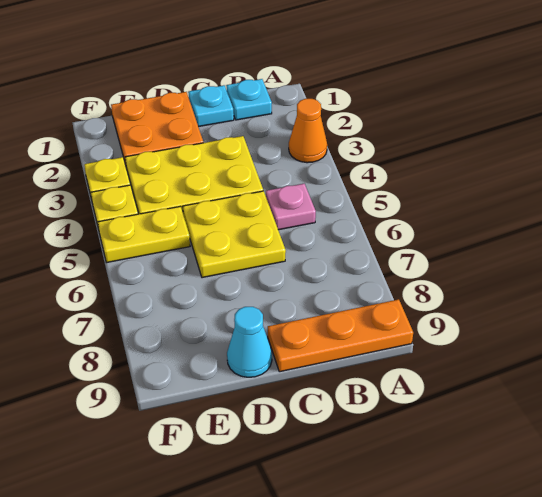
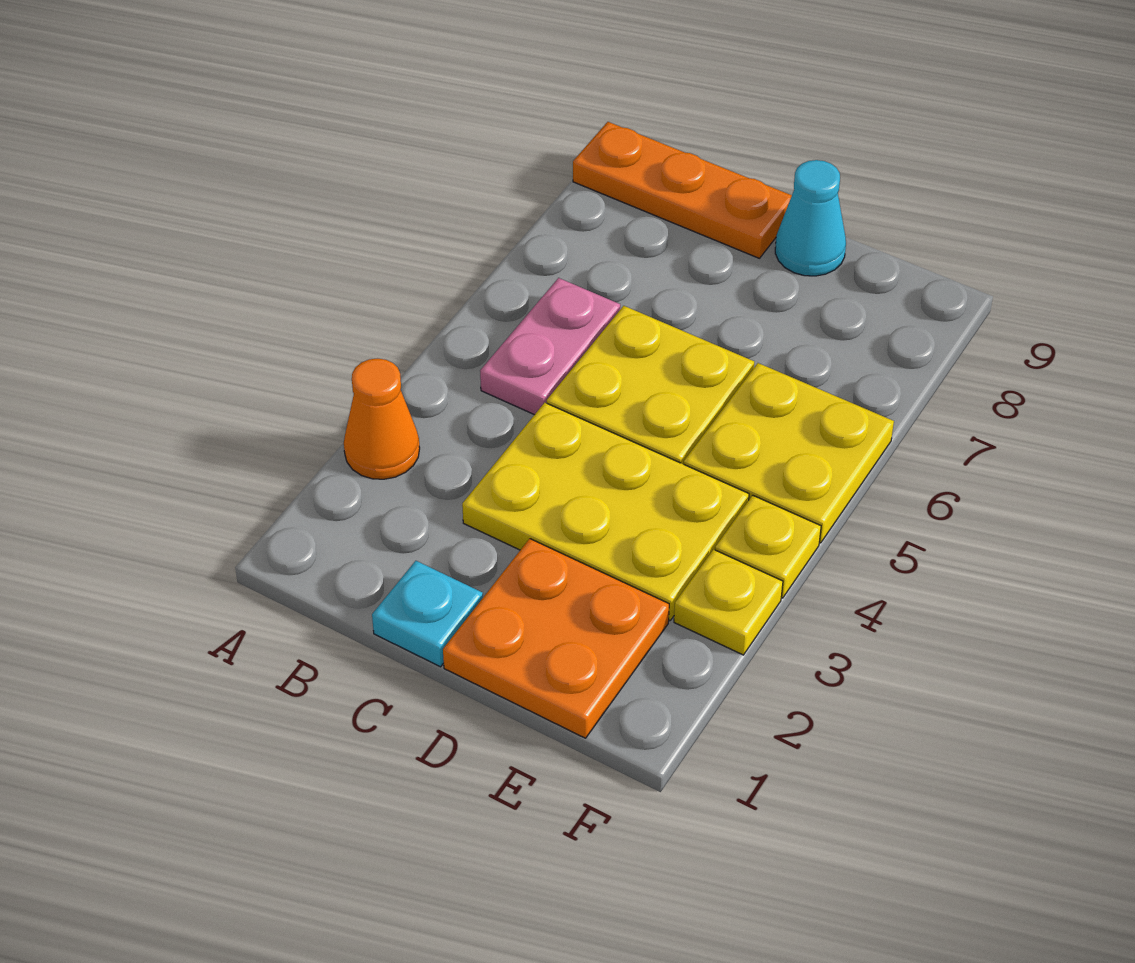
cyan 1x1 plate [226,79,272,120] -> none
pink 1x1 plate [266,184,316,230] -> pink 1x2 plate [480,278,620,415]
yellow 1x2 plate [98,206,190,262] -> yellow 2x2 plate [684,363,894,543]

